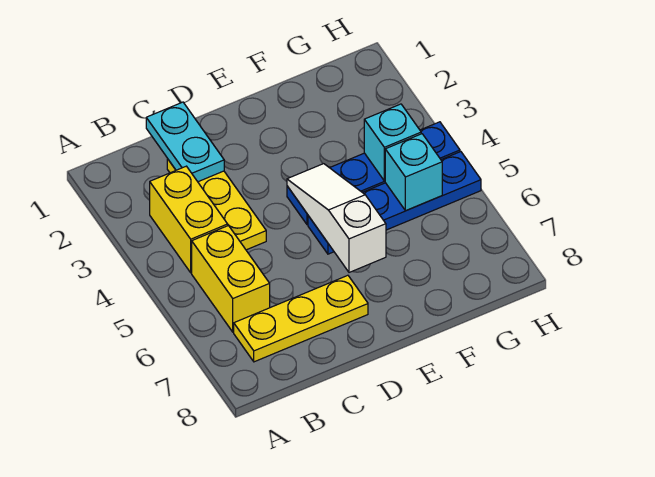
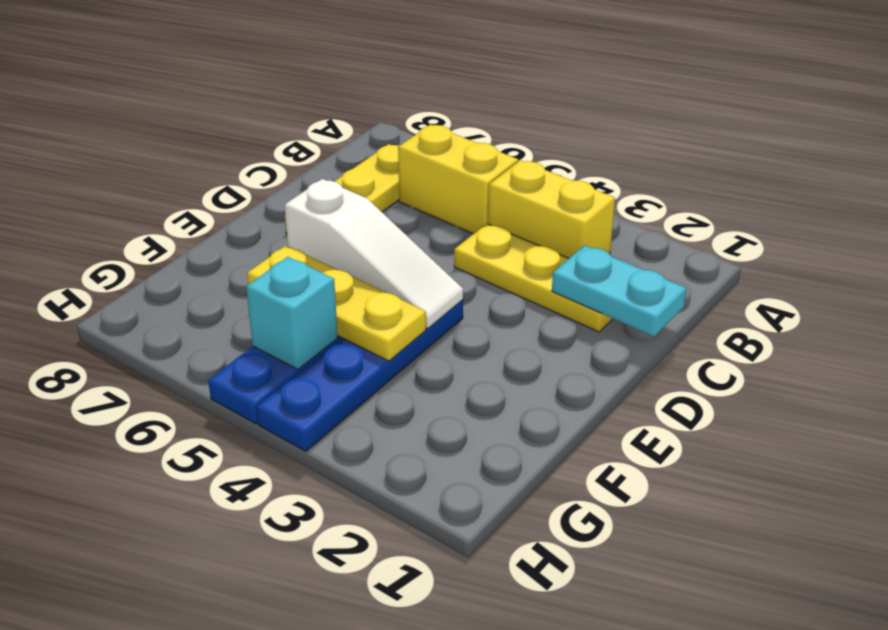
none -> yellow 1x3 plate [247,246,426,361]
cyan 1x1 brick [364,104,421,181] -> none

